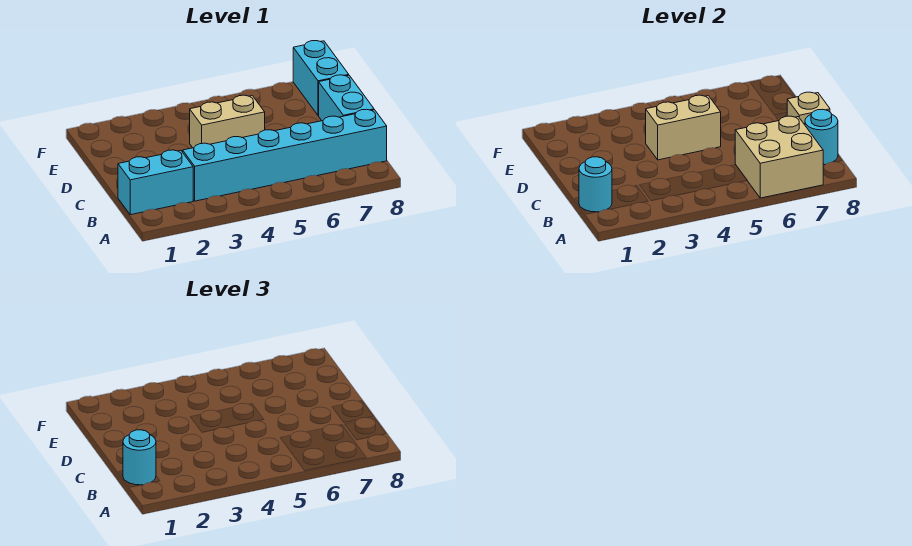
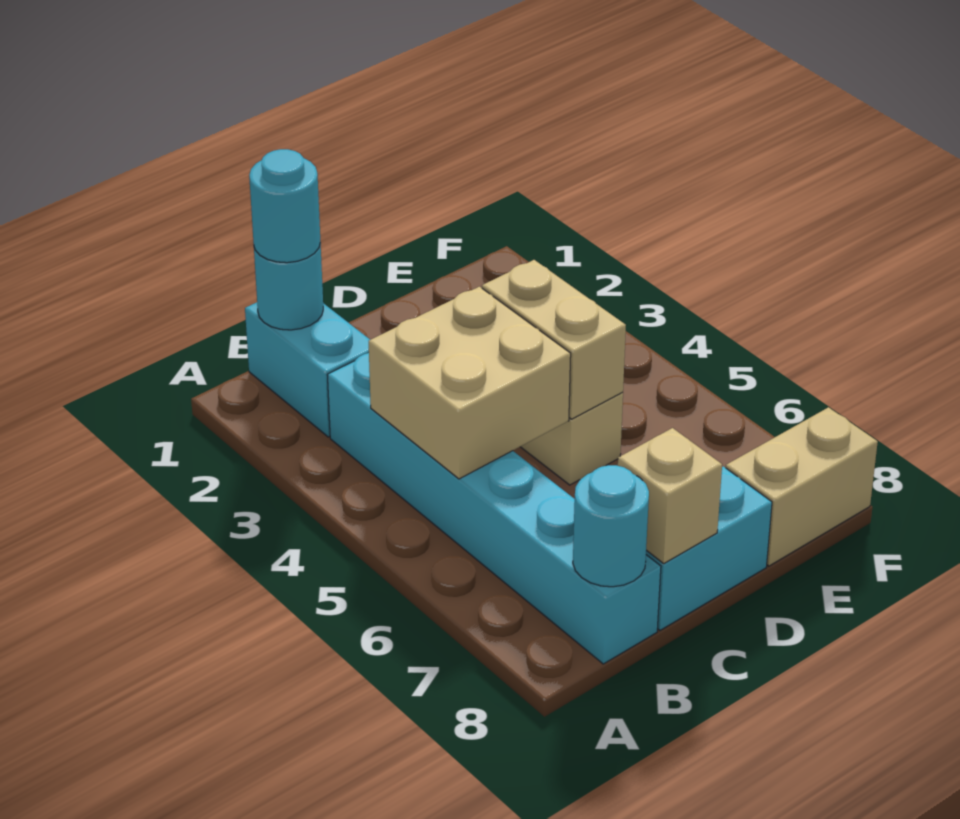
tan 2x2 brick [735,116,824,198] -> tan 2x2 brick moved to [369,287,571,479]
cyan 1x2 brick [293,41,349,116] -> tan 1x2 brick [726,407,878,566]

